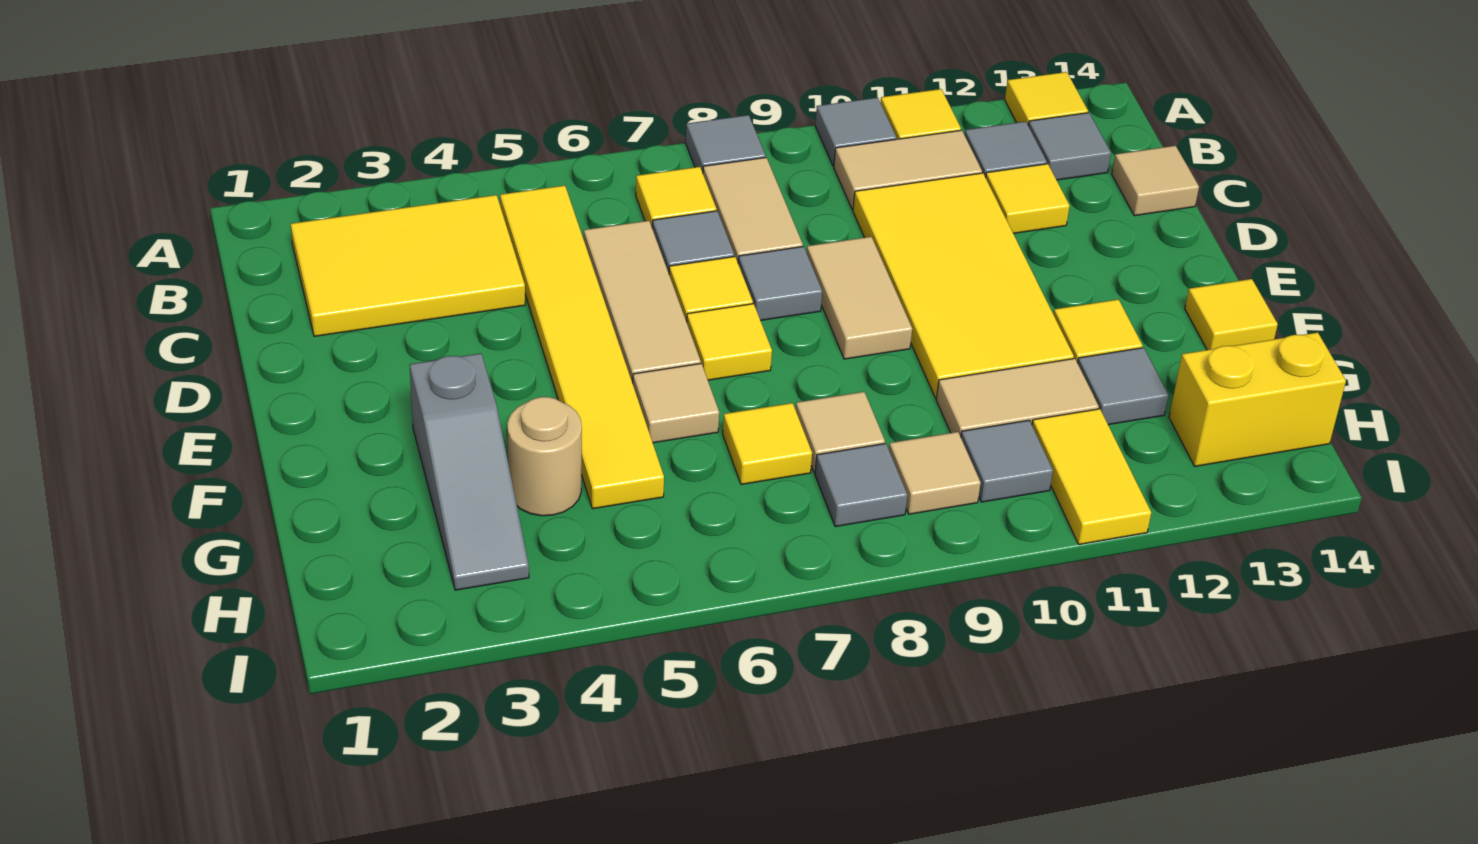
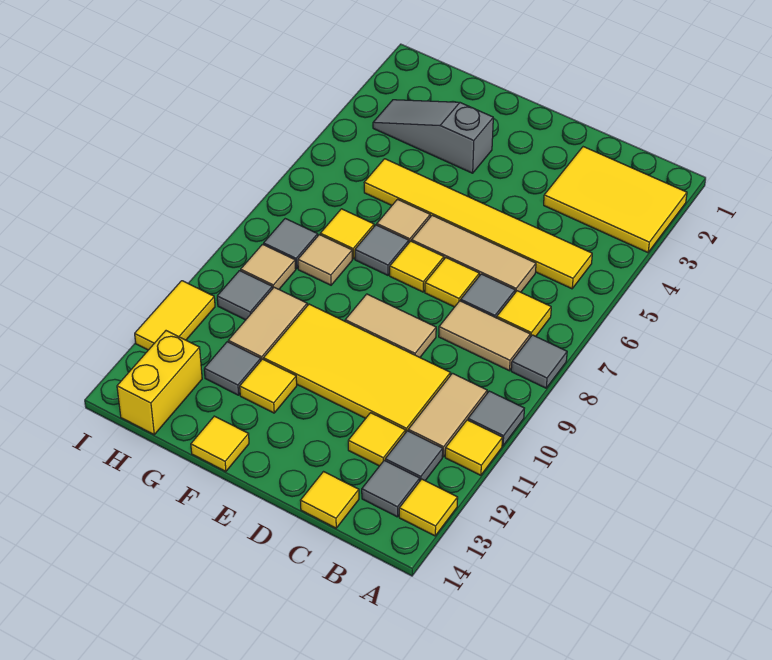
yellow 2x3 tile [291,195,525,336] -> yellow 2x3 tile turned to [544,147,687,253]
tan 1x1 tile [1112,146,1199,216] -> yellow 1x1 tile [300,472,359,528]
grey 1x1 tile [738,247,822,320] -> grey 1x1 tile moved to [355,225,409,275]
tan 1x1 round brick [507,397,582,516] -> none
yellow 1x2 tile [1032,409,1151,544] -> yellow 1x2 tile turned to [135,281,215,350]

